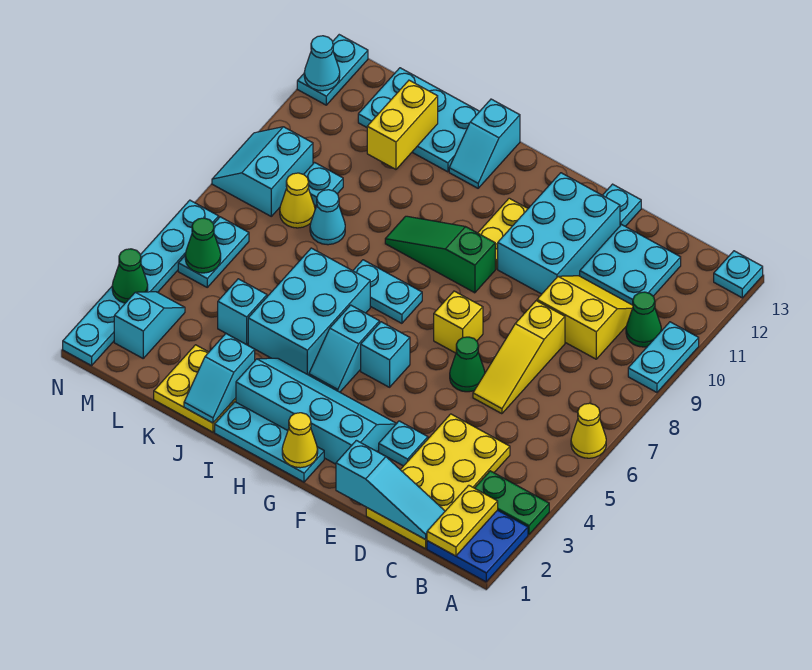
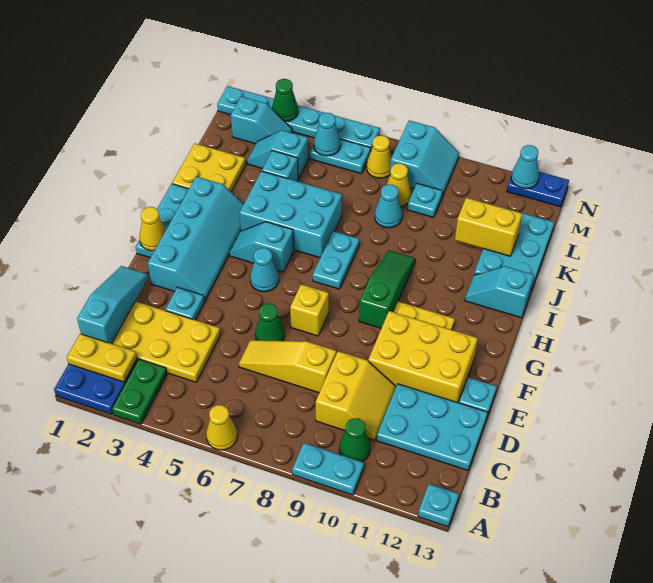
cyan 1x3 slope [336,440,445,540] -> cyan 1x3 slope turned to [77,266,148,344]
cyan 2x2 plate [580,225,681,305] -> cyan 2x3 plate [377,384,488,470]
cyan 2x3 brick [498,173,620,294] -> yellow 2x3 brick [368,311,478,403]
cyan 1x1 brick [361,322,410,387] -> cyan 1x1 cone [250,248,279,292]
cyan 1x2 slope [184,334,255,423] -> cyan 1x2 slope moved to [247,130,308,179]
green 1x1 cone [185,218,221,273] -> cyan 1x1 cone [314,113,341,156]
none -> yellow 1x1 cone [367,135,392,178]
cyan 2x2 slope [212,127,313,216] -> cyan 2x2 slope turned to [390,120,459,196]
cyan 1x2 plate [297,35,368,105] -> blue 1x2 plate [507,172,569,207]

